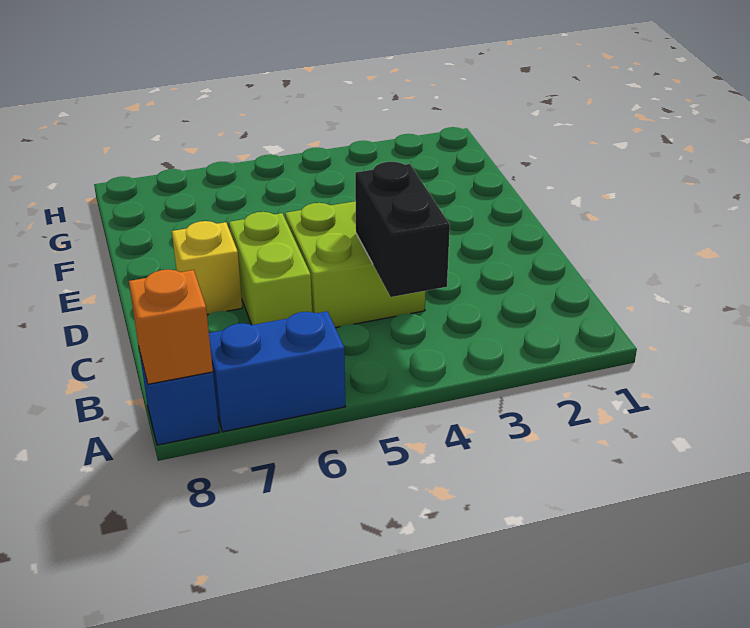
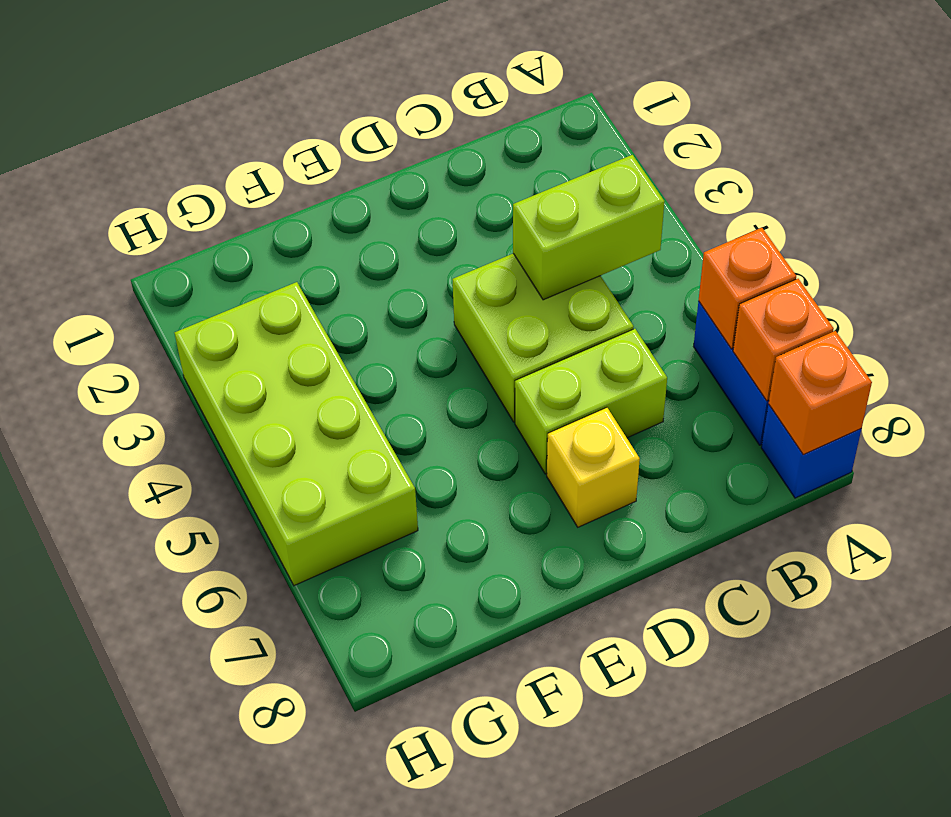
none -> orange 1x1 brick [699,228,796,349]
none -> orange 1x1 brick [733,279,834,401]
black 1x2 brick [355,162,450,297] -> lime 1x2 brick [513,155,665,300]
none -> lime 2x4 brick [175,282,418,586]

